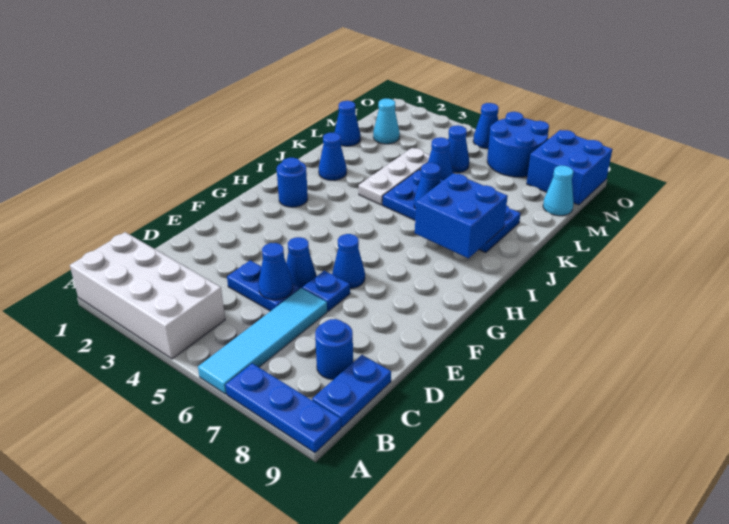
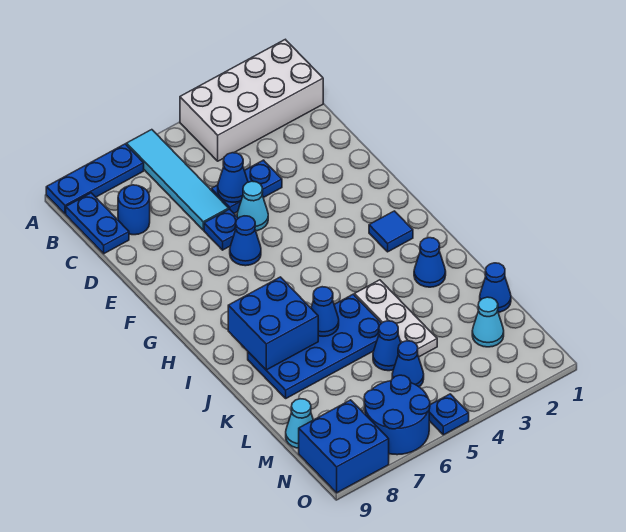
blue 1x1 cone [286,237,316,289] -> cyan 1x1 cone [237,181,268,231]
blue 1x1 round brick [277,158,308,207] -> blue 1x1 tile [369,211,413,252]
blue 1x1 cone [473,103,499,149] -> blue 1x1 plate [429,394,469,435]

